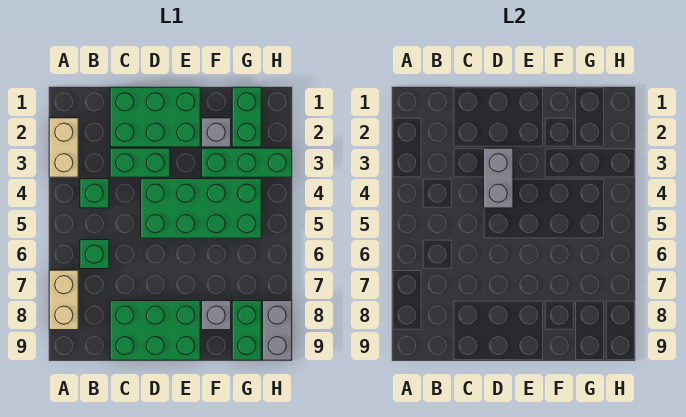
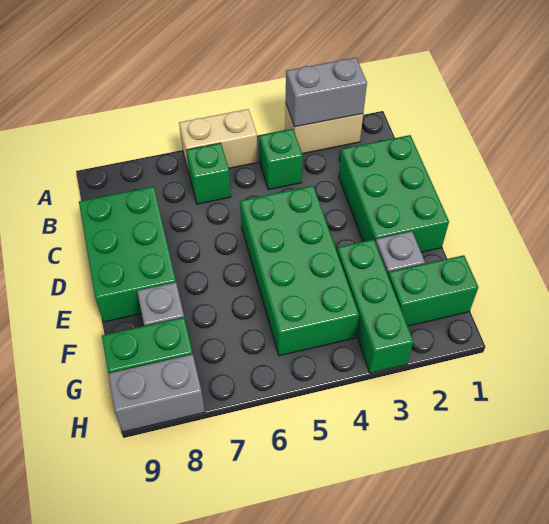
tan 1x2 brick [49,270,78,330] -> tan 1x2 brick moved to [179,109,258,173]
green 1x2 brick [110,148,170,177] -> none
grey 1x2 brick [484,148,513,208] -> grey 1x2 brick moved to [286,58,367,127]

